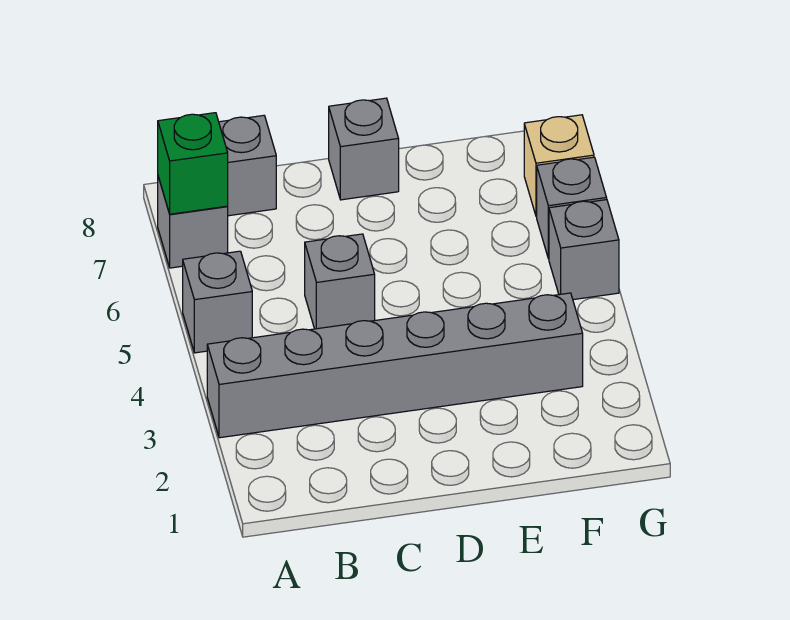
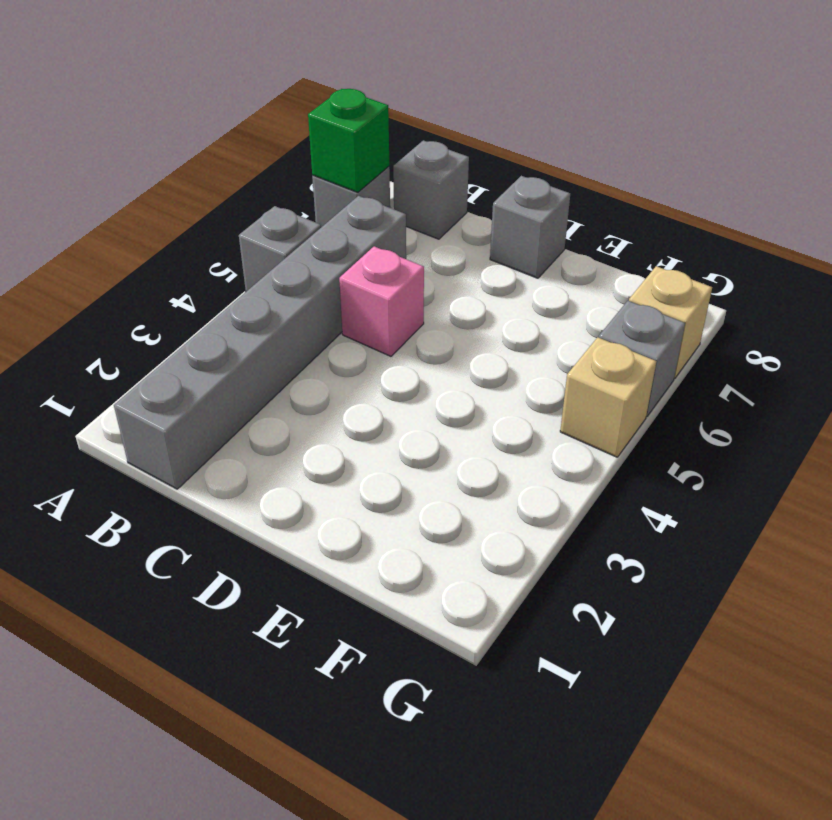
grey 1x6 brick [207,293,583,438] -> grey 1x6 brick turned to [114,196,406,489]
grey 1x1 brick [305,234,375,329] -> pink 1x1 brick [339,246,424,356]
grey 1x1 brick [549,200,619,300] -> tan 1x1 brick [560,337,656,457]

